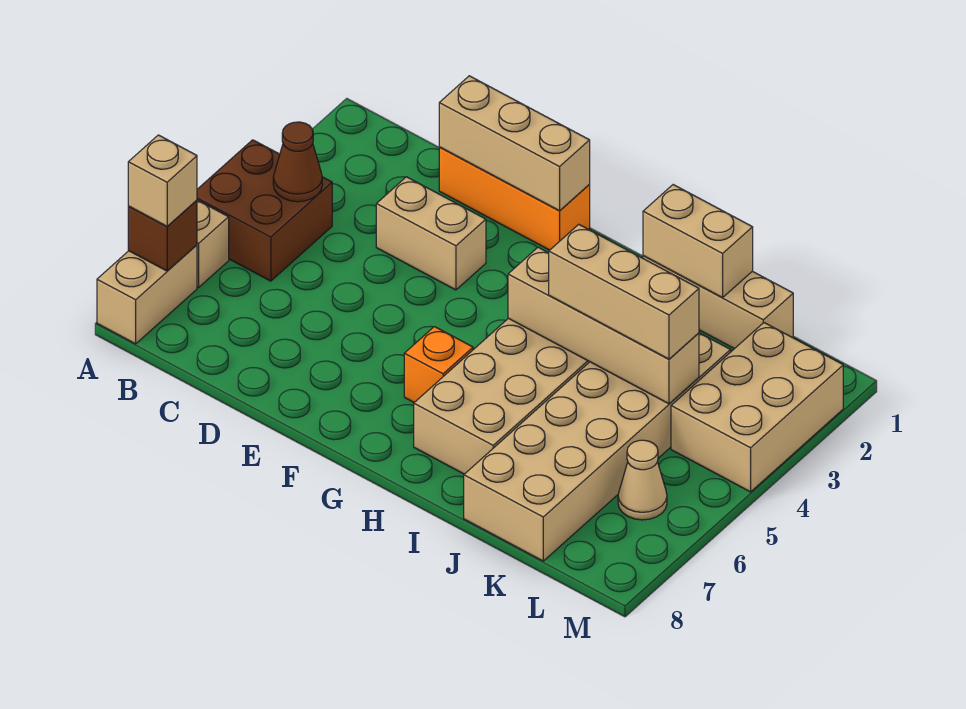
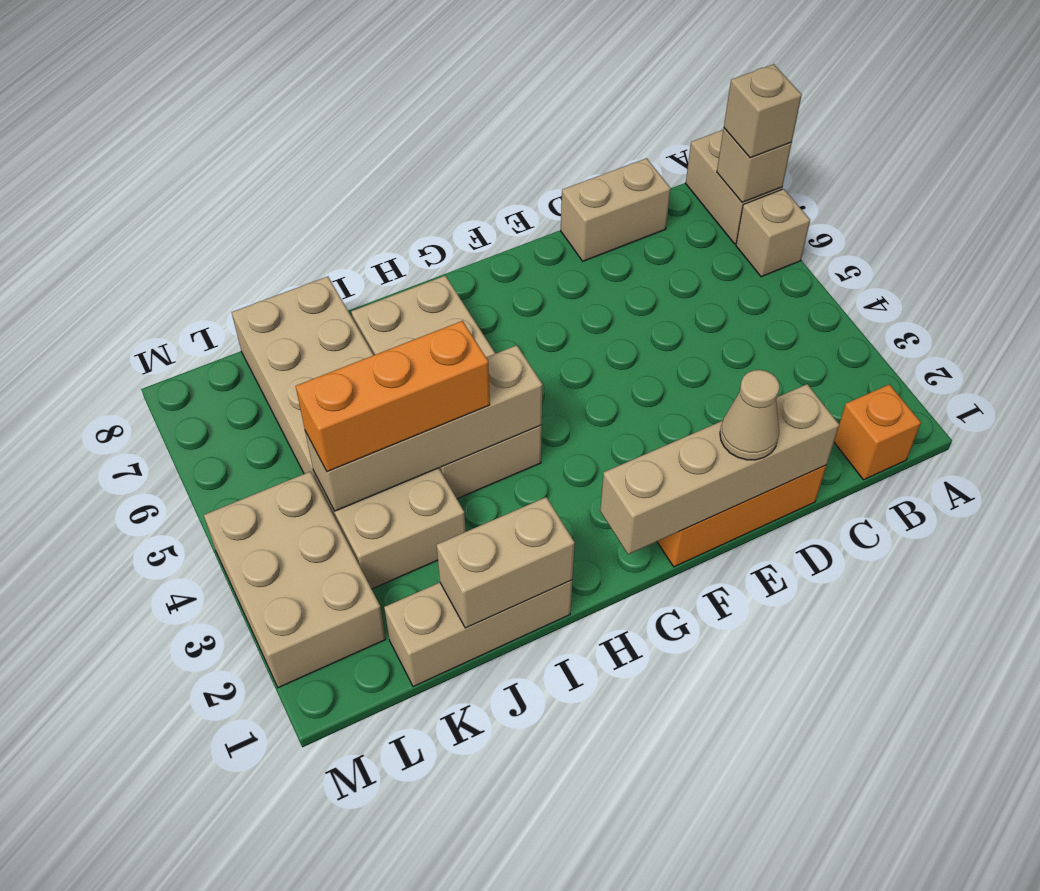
brown 2x2 brick [197,140,332,281] -> none
brown 1x1 brick [128,200,197,271] -> tan 1x1 brick [717,128,792,203]
brown 1x1 cone [273,122,322,202] -> none
tan 1x3 brick [439,76,590,211] -> tan 1x4 brick [600,384,839,554]
tan 1x2 brick [376,177,486,290] -> tan 1x2 brick moved to [561,158,671,261]
orange 1x1 brick [404,327,473,402] -> orange 1x1 brick moved to [834,384,921,480]
tan 1x3 brick [549,224,699,359] -> orange 1x3 brick [296,321,490,472]
tan 1x1 cone [618,440,667,520] -> tan 1x1 cone moved to [720,370,779,460]

